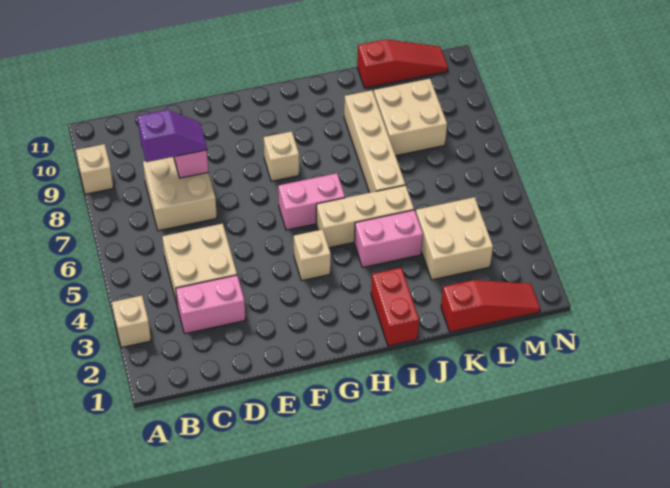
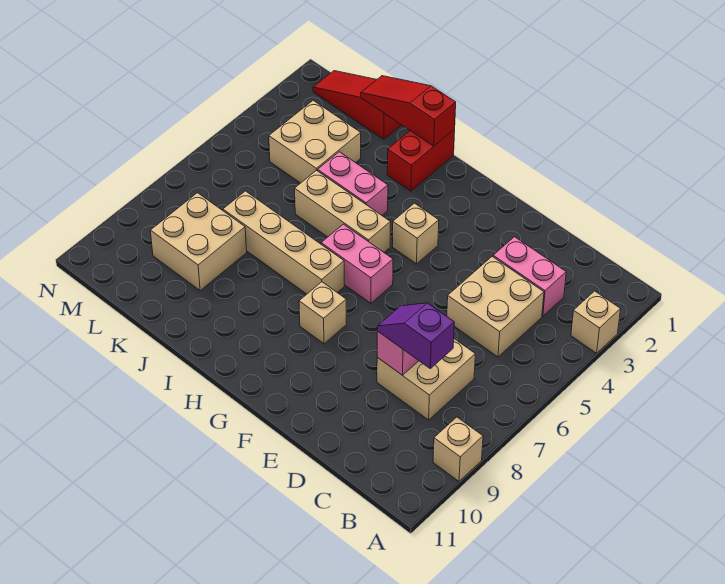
tan 1x4 brick [344,90,405,193] -> tan 1x4 brick turned to [223,191,344,294]
red 1x3 slope [357,39,448,88] -> red 1x3 slope moved to [361,76,456,146]

